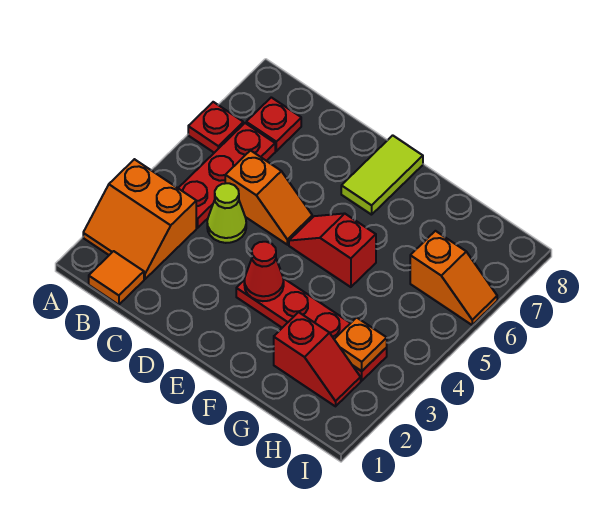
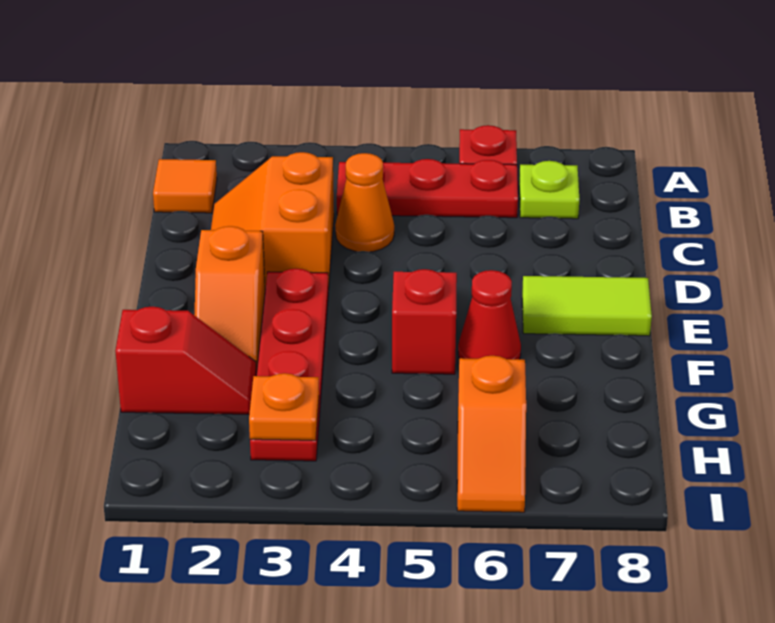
orange 2x2 slope [83,159,196,279] -> orange 2x2 slope moved to [211,152,334,290]
red 1x1 plate [246,97,301,151] -> lime 1x1 plate [519,161,579,219]
lime 1x1 cone [207,183,246,243] -> orange 1x1 cone [335,153,394,252]
orange 1x2 slope [225,151,312,245] -> orange 1x2 slope moved to [194,226,265,371]
red 1x1 cone [244,242,284,301] -> red 1x1 cone moved to [458,270,521,359]
red 1x2 slope [274,312,361,406] -> red 1x2 slope turned to [115,306,257,414]

